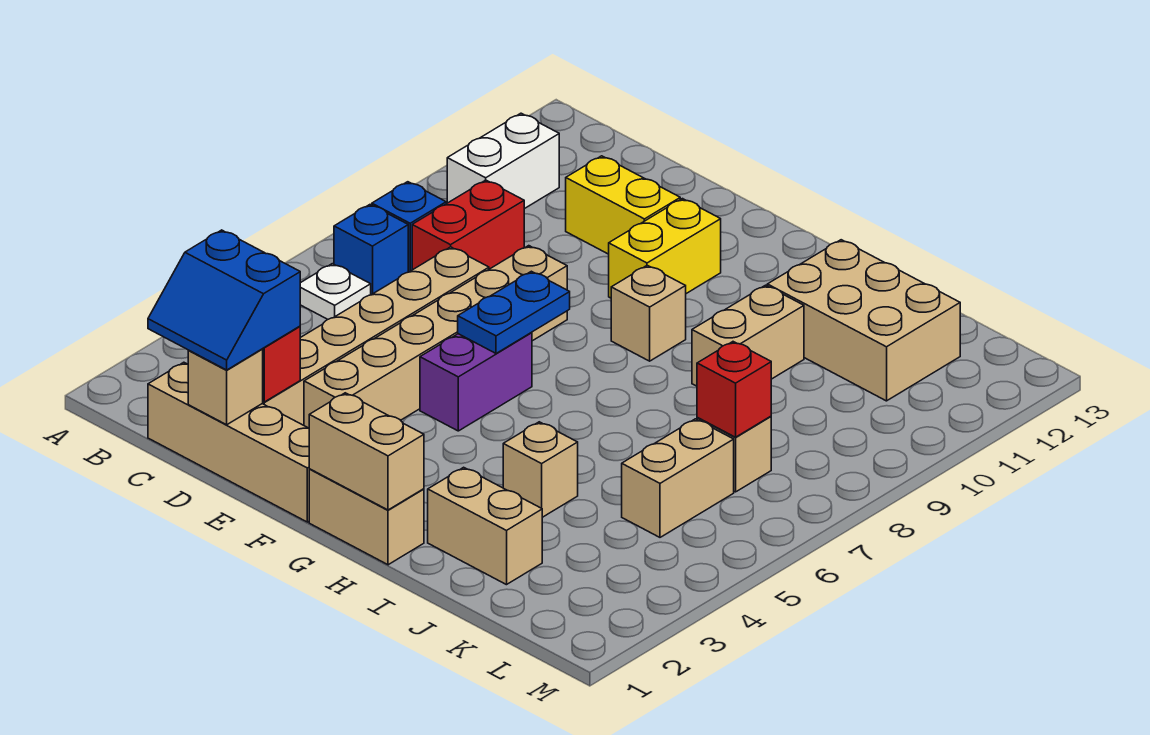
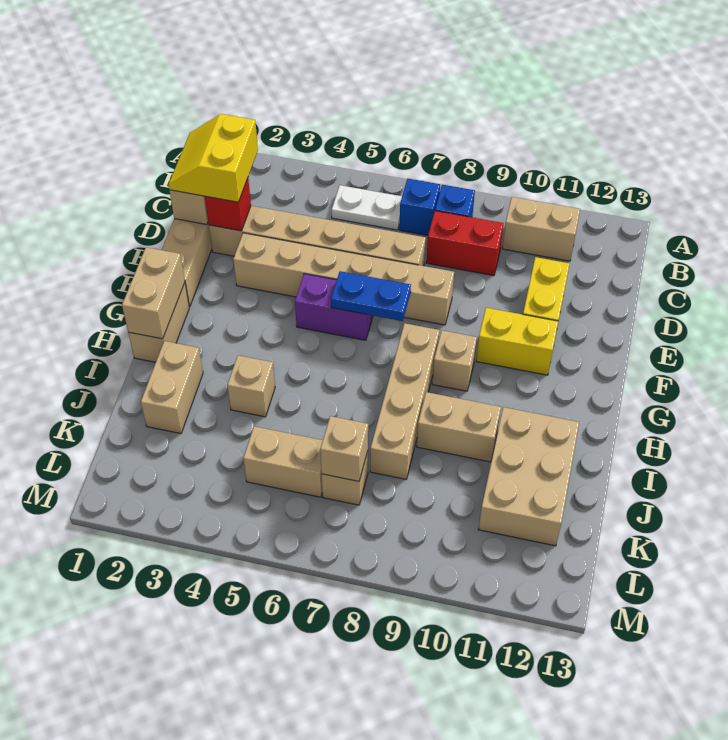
white 1x1 plate [300,264,371,320] -> white 1x2 plate [332,185,402,230]
white 1x2 brick [447,113,559,209] -> tan 1x2 brick [502,197,580,261]
blue 2x2 slope [148,230,300,370] -> yellow 2x2 slope [168,114,258,202]
none -> tan 1x4 brick [370,323,440,479]
red 1x1 brick [697,342,771,437] -> tan 1x1 brick [320,416,368,481]

